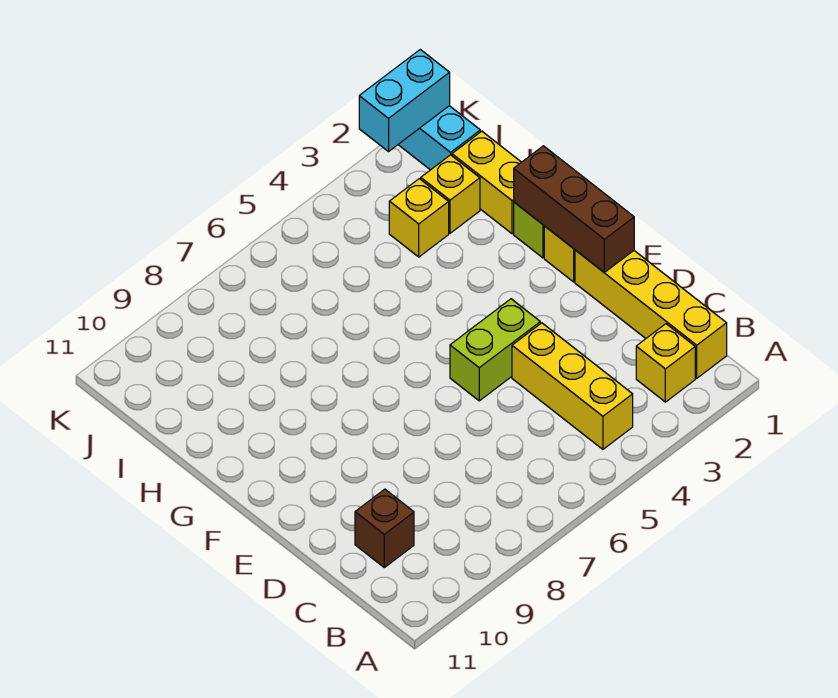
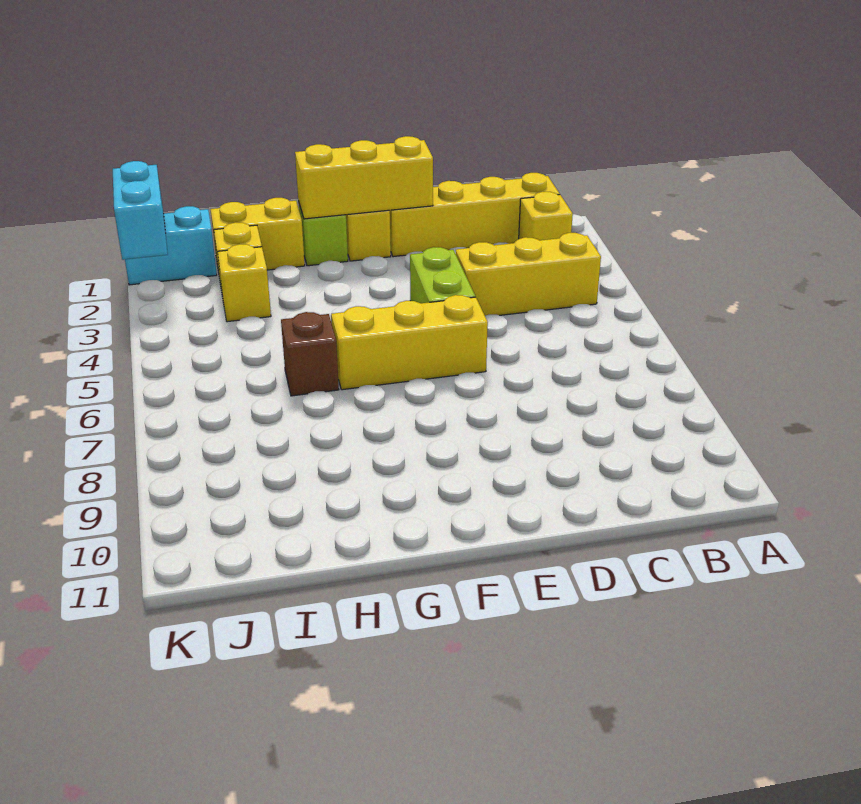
brown 1x1 brick [355,489,414,567] -> brown 1x1 brick moved to [281,312,339,396]
brown 1x3 brick [514,146,634,272] -> yellow 1x3 brick [295,136,433,219]
none -> yellow 1x3 brick [331,295,488,390]

